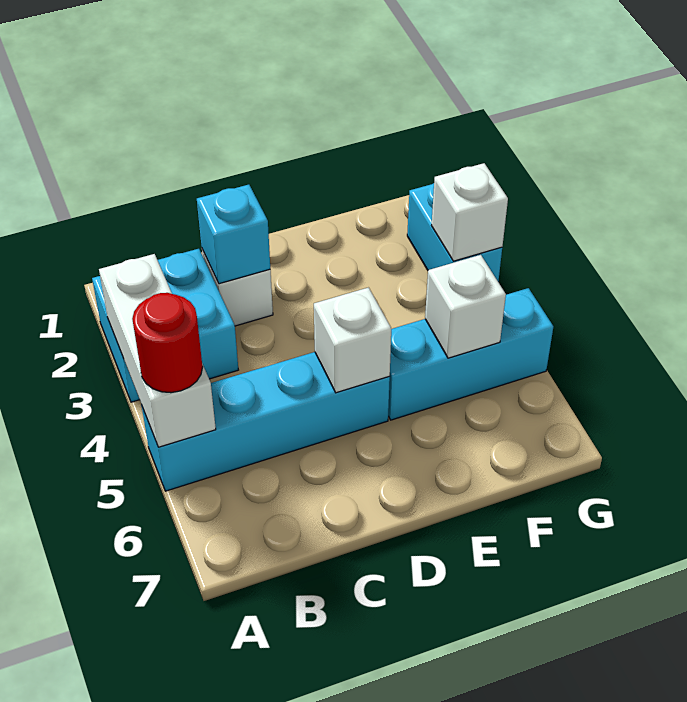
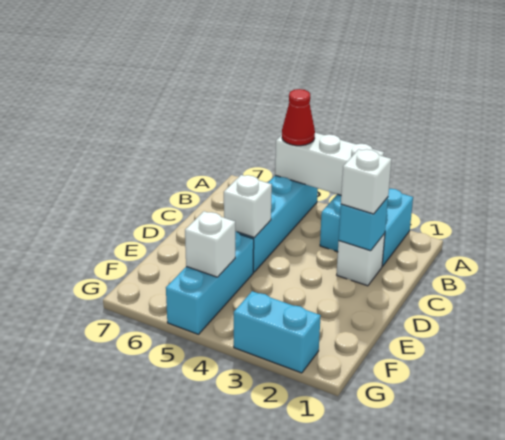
red 1x1 round brick [132,293,203,393] -> red 1x1 cone [282,89,315,146]
white 1x1 brick [431,163,508,261] -> white 1x1 brick moved to [341,149,391,214]

